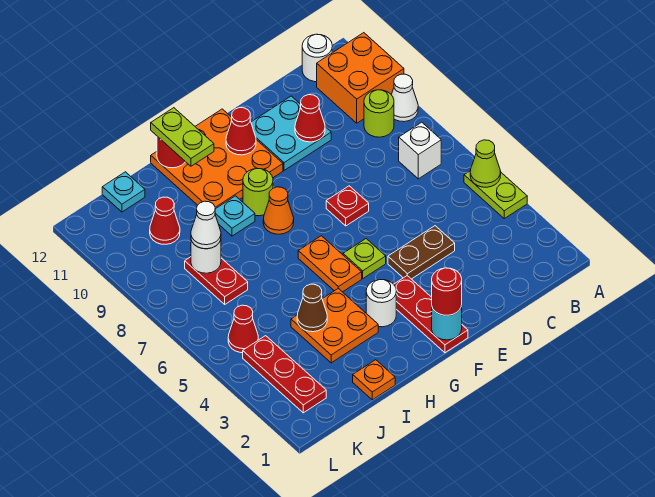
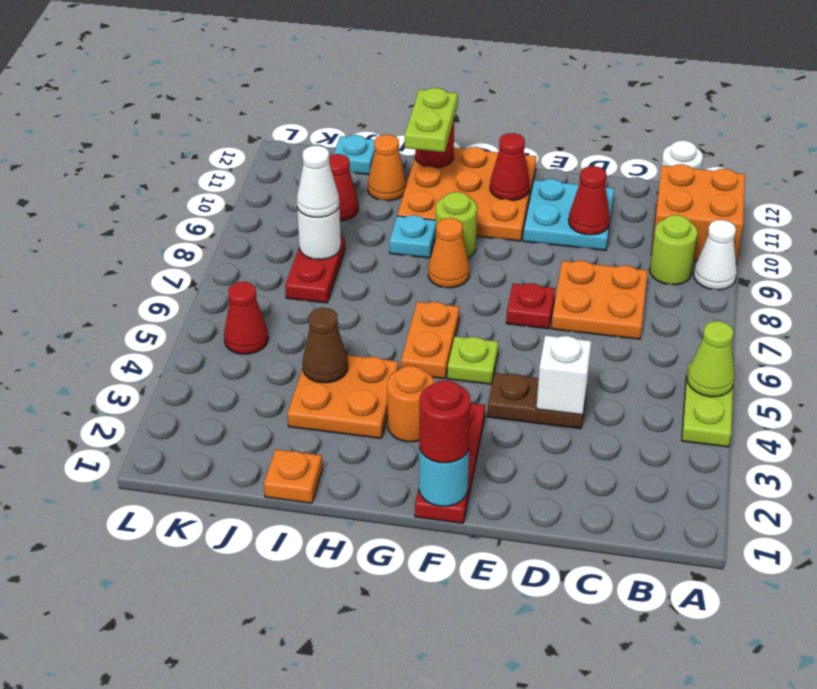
white 1x1 brick [399,122,441,179] -> white 1x1 brick moved to [536,335,591,415]
none -> orange 2x2 plate [551,261,648,339]
white 1x1 round brick [366,280,396,327] -> orange 1x1 round brick [387,366,434,442]
none -> orange 1x1 cone [368,135,406,201]
red 1x3 plate [243,336,326,413] -> none

